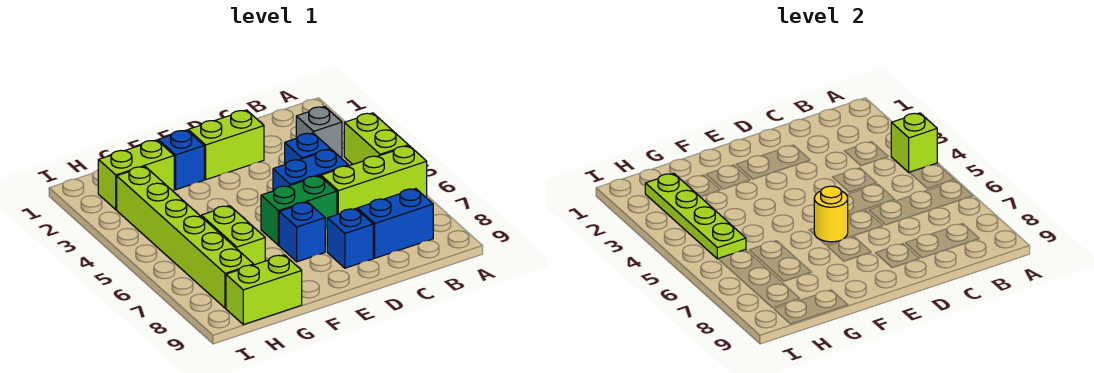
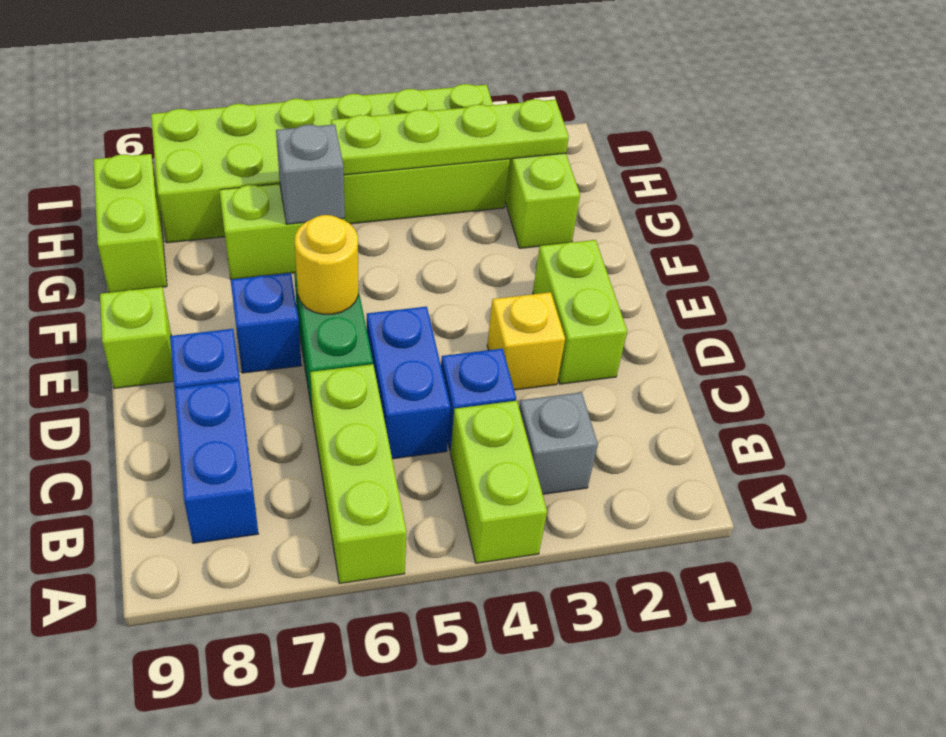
lime 1x2 brick [344,113,409,164] -> lime 1x2 brick turned to [450,401,547,563]
lime 1x1 brick [891,113,937,172] -> lime 1x1 brick moved to [100,287,174,388]
none -> yellow 1x1 brick [487,292,565,390]
blue 1x1 brick [158,130,204,190] -> none
none -> grey 1x1 brick [276,125,345,224]
lime 1x6 brick [117,167,254,308] -> lime 2x6 brick [151,84,510,243]

